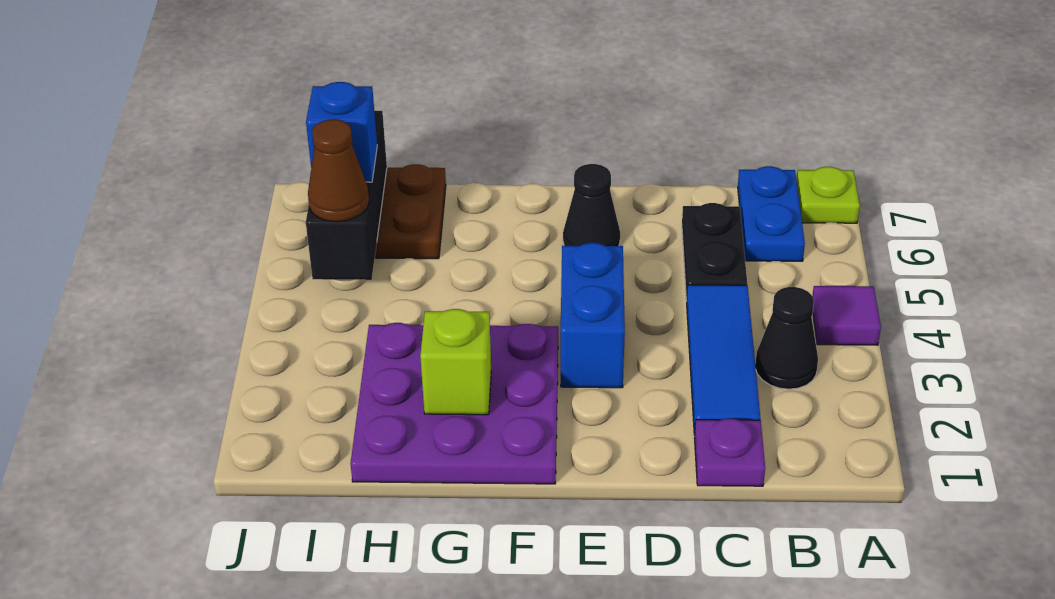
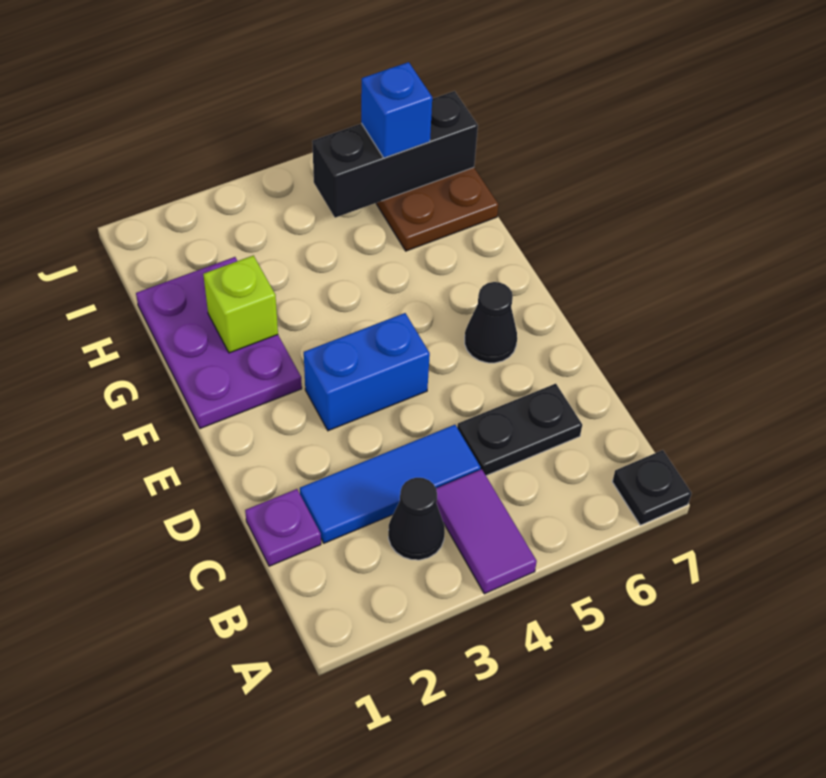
purple 1x1 tile [812,286,881,345] -> purple 1x2 tile [436,469,537,594]
lime 1x1 plate [796,167,860,223] -> black 1x1 plate [612,450,691,525]
blue 1x2 plate [738,166,805,261] -> none
purple 3x3 plate [351,323,558,484] -> purple 2x3 plate [136,257,302,428]
brown 1x1 cone [308,119,369,222] -> none

